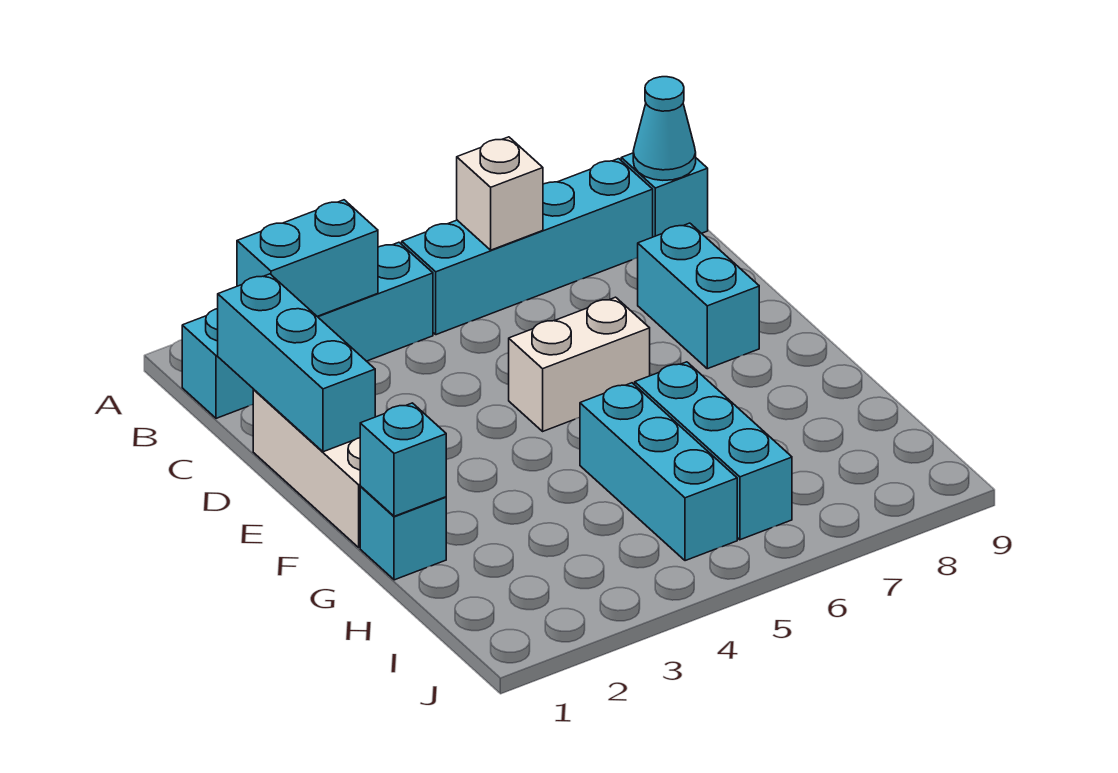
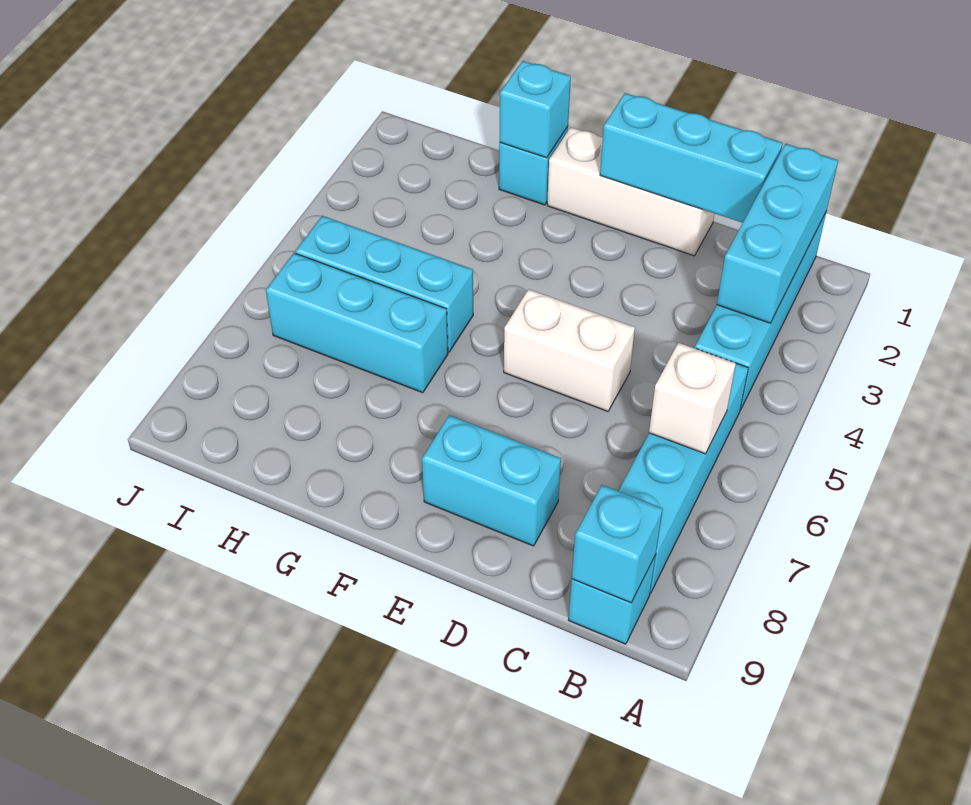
cyan 1x2 brick [237,200,378,317] -> cyan 1x3 brick [717,144,838,323]
cyan 1x1 cone [633,77,696,180] -> cyan 1x1 brick [572,485,663,603]
white 1x2 brick [509,297,650,431] -> white 1x2 brick turned to [504,289,635,411]

